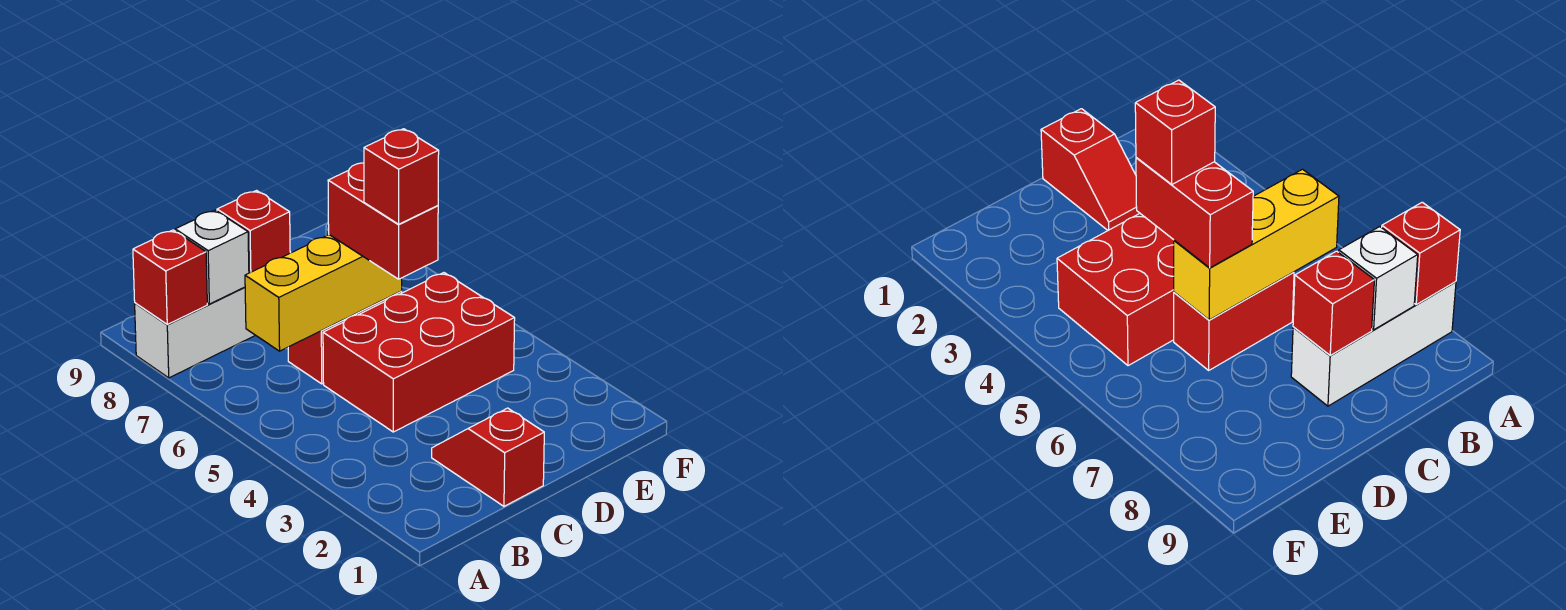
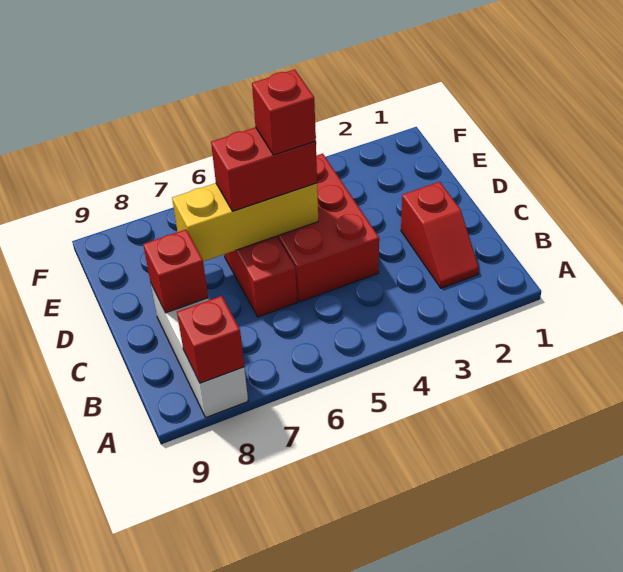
yellow 1x3 brick [245,235,402,351] -> yellow 1x3 brick turned to [172,183,318,261]
white 1x1 brick [175,210,249,304] -> none
red 1x2 slope [432,408,544,506] -> red 1x2 slope turned to [401,182,479,288]

